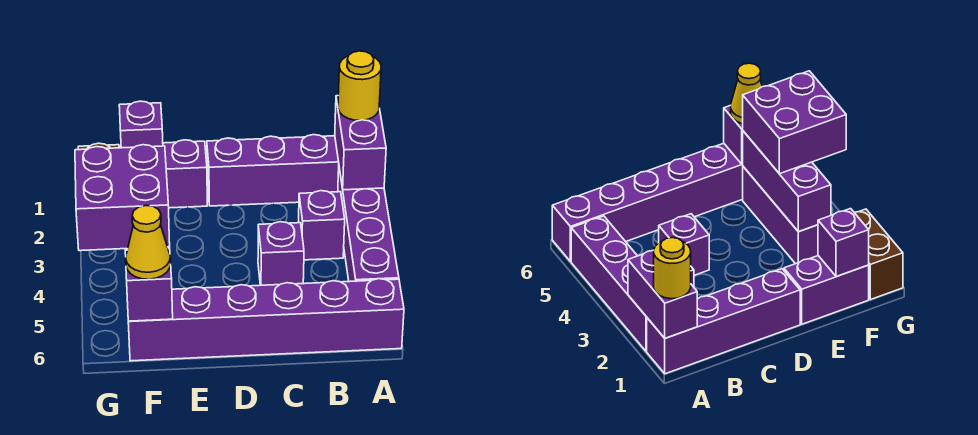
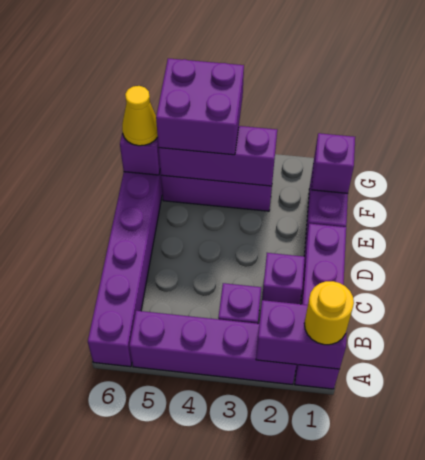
purple 1x1 brick [258,222,304,285] -> purple 1x1 brick moved to [262,253,305,304]
brown 1x2 brick [854,209,903,300] -> none

